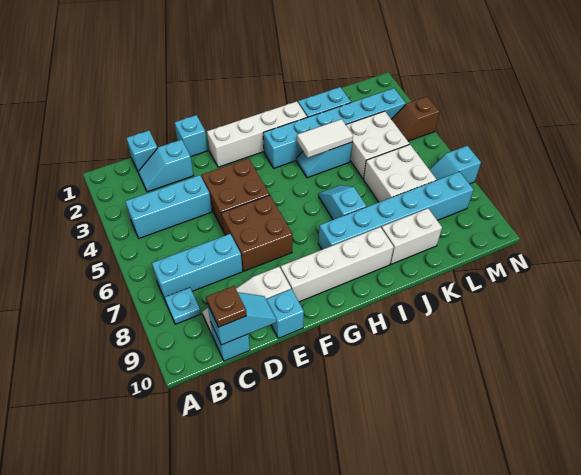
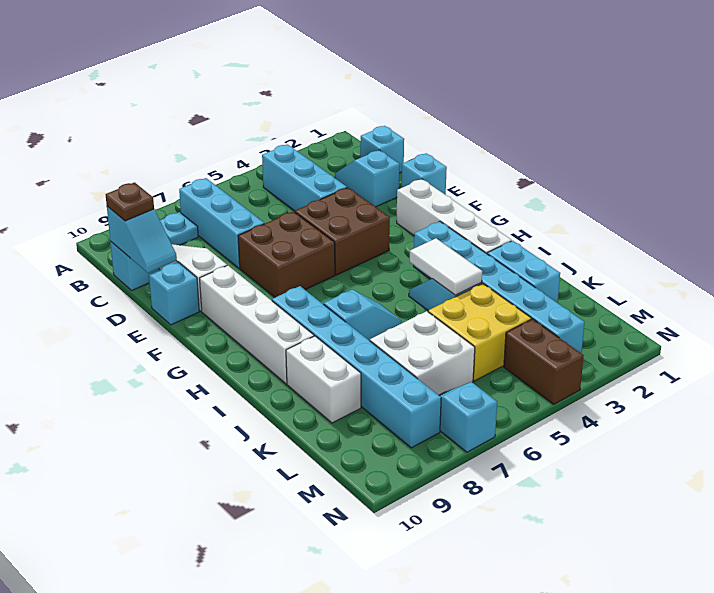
white 2x2 brick [346,111,409,179] -> yellow 2x2 brick [428,284,531,381]
brown 1x2 slope [391,97,439,141] -> brown 1x2 brick [504,319,584,404]

